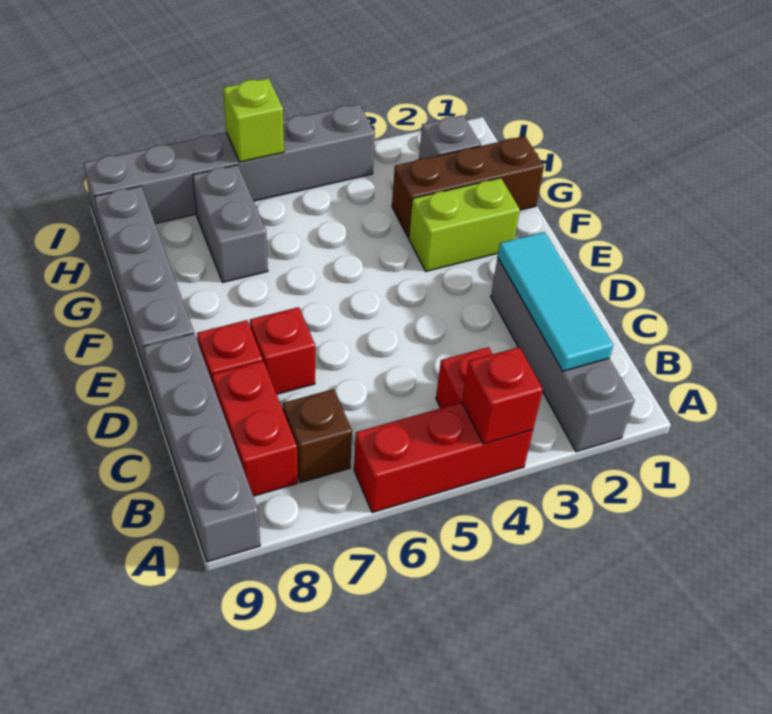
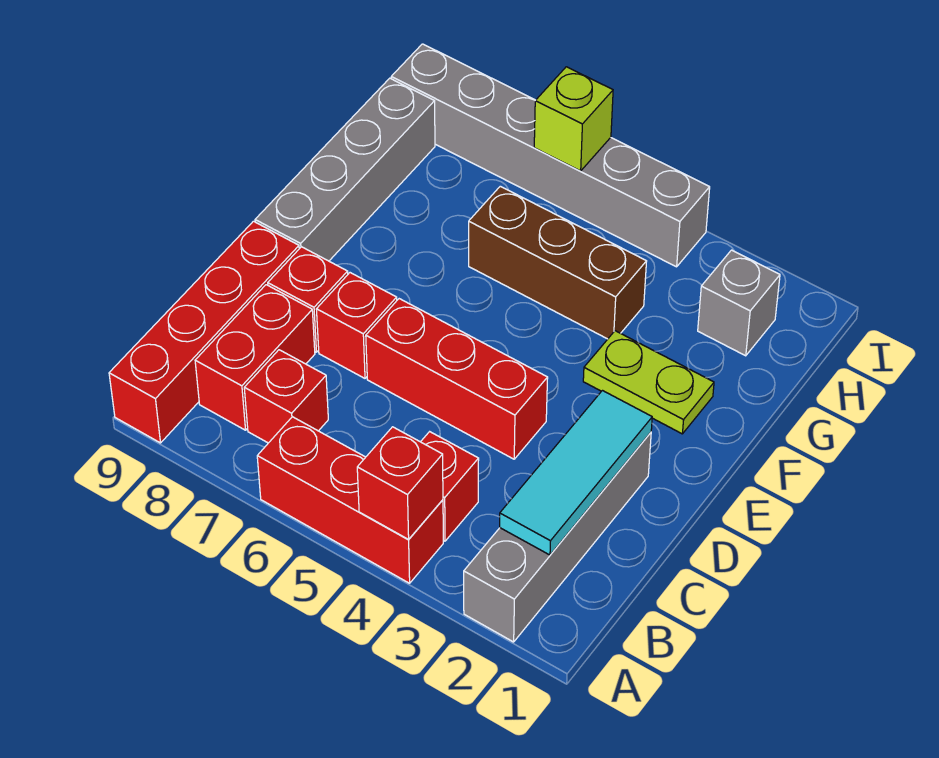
grey 1x4 brick [143,334,260,562] -> red 1x4 brick [109,221,299,443]
brown 1x1 brick [283,389,352,483] -> red 1x1 brick [244,350,328,443]
none -> red 1x3 brick [366,299,548,459]
lime 1x2 brick [409,178,520,271] -> lime 1x2 plate [583,331,714,434]
brown 1x3 brick [392,136,544,237] -> brown 1x3 brick moved to [469,186,647,339]
grey 1x2 brick [193,165,268,282] -> none

